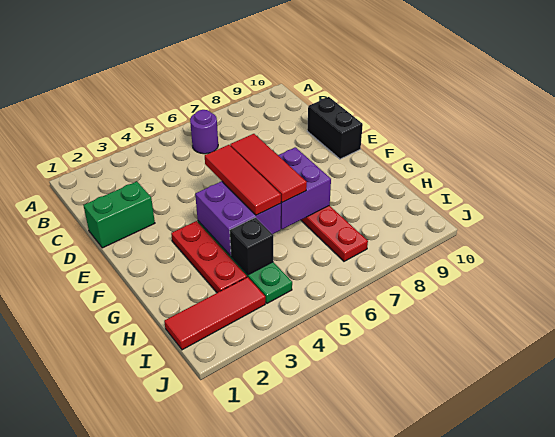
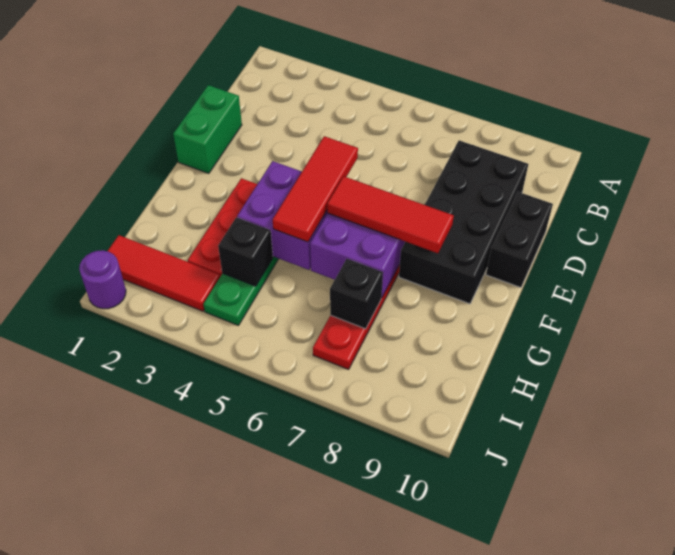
purple 1x1 round brick [190,110,218,154] -> purple 1x1 round brick moved to [79,250,126,309]
none -> black 2x4 brick [399,140,528,304]
green 1x2 brick [83,182,155,248] -> green 1x2 brick turned to [173,85,242,173]
red 1x3 tile [230,134,307,202] -> red 1x3 tile turned to [327,176,454,253]
none -> black 1x1 brick [330,259,383,329]

